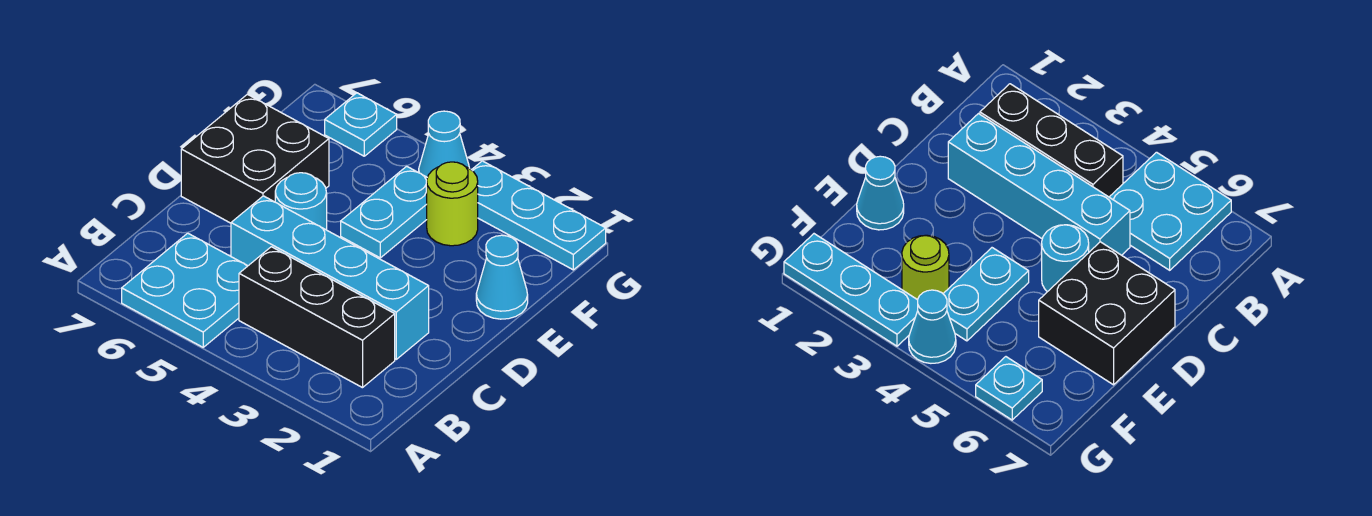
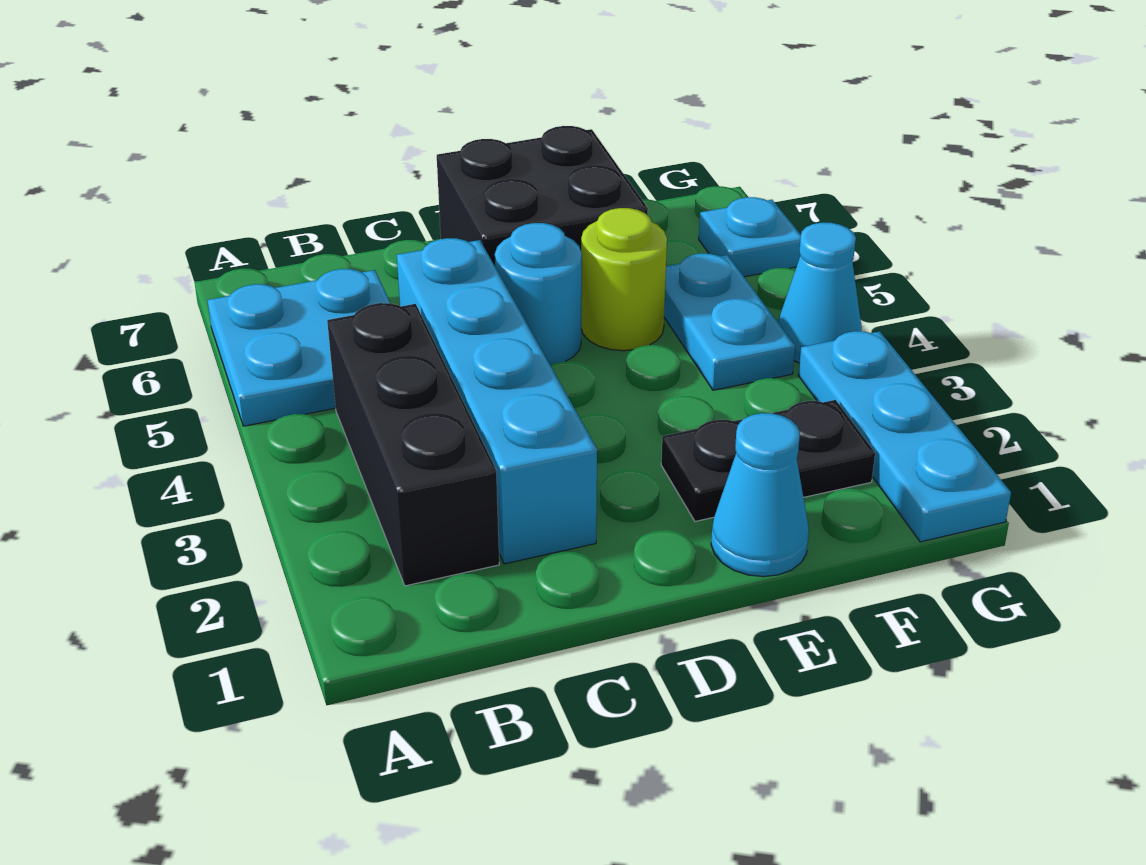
none -> black 1x2 plate [661,400,875,521]
cyan 1x2 plate [341,166,427,258] -> cyan 1x2 plate turned to [664,254,795,390]
lime 1x1 round brick [427,162,478,246] -> lime 1x1 round brick moved to [581,208,667,351]

